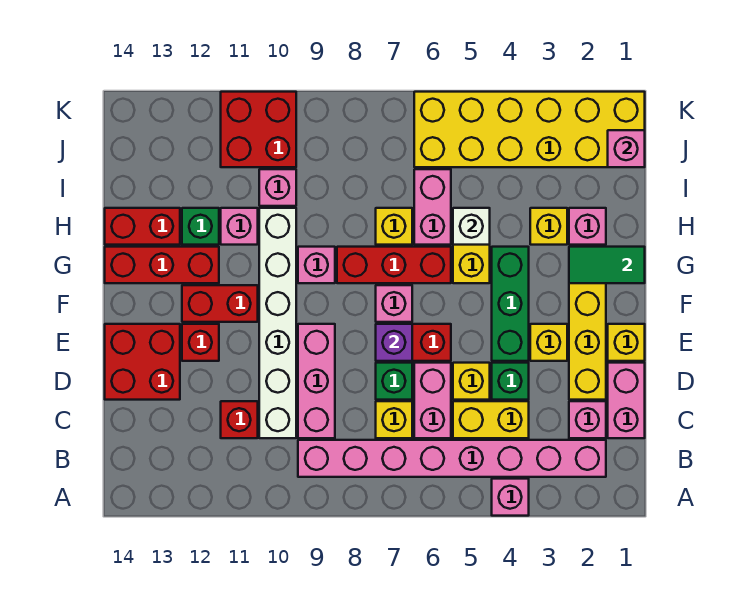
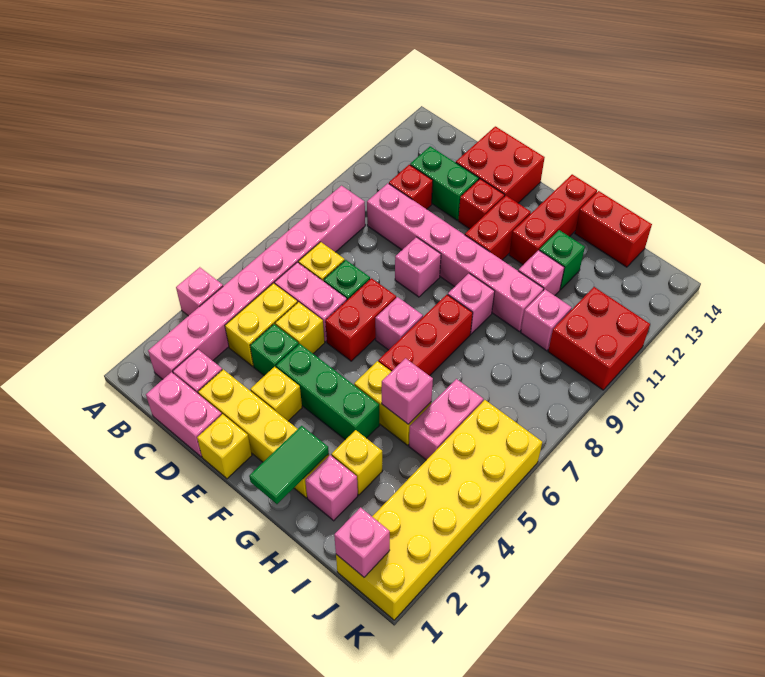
pink 1x3 brick [298,324,335,438] -> pink 1x1 brick [395,237,441,297]
white 1x6 brick [259,208,296,438] -> pink 1x6 brick [367,183,544,331]
none -> green 1x2 brick [410,146,479,220]
purple 1x1 brick [376,324,412,361] -> none
white 1x1 brick [453,208,490,245] -> pink 1x1 brick [382,358,433,424]
pink 1x2 brick [414,169,451,245] -> pink 1x2 brick turned to [409,379,483,460]
yellow 1x1 brick [376,208,412,245] -> none
red 1x2 brick [105,208,180,245] -> red 1x2 brick turned to [575,191,652,267]

